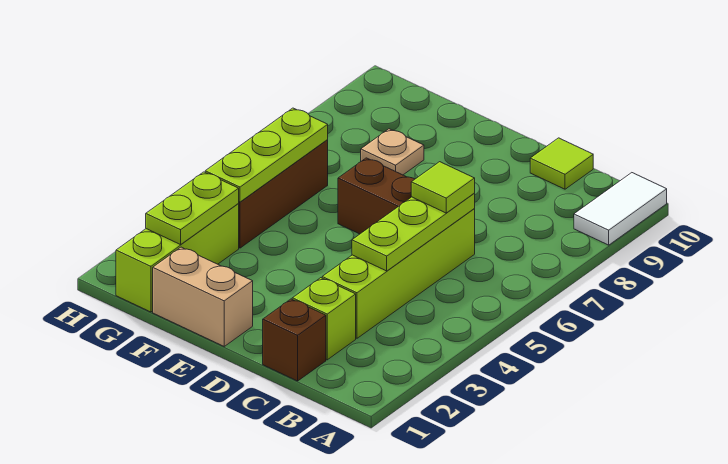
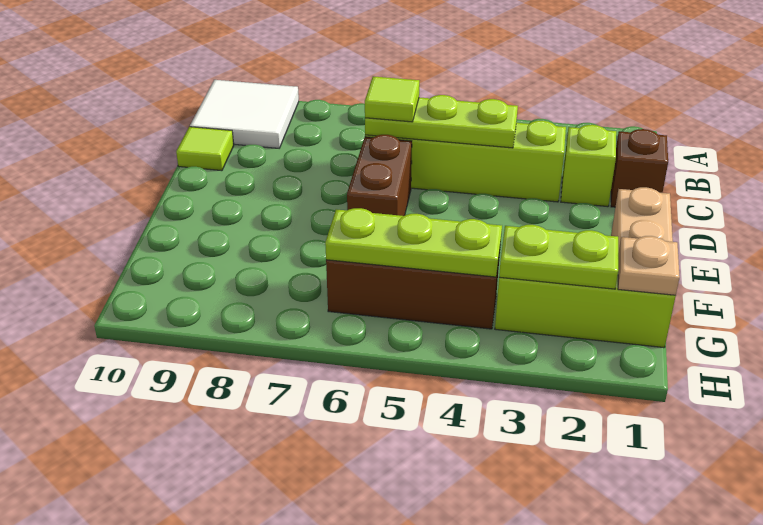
white 1x2 tile [574,173,667,245] -> white 2x2 tile [190,80,299,148]
tan 1x1 plate [361,129,424,175] -> tan 1x1 plate moved to [618,236,680,295]

